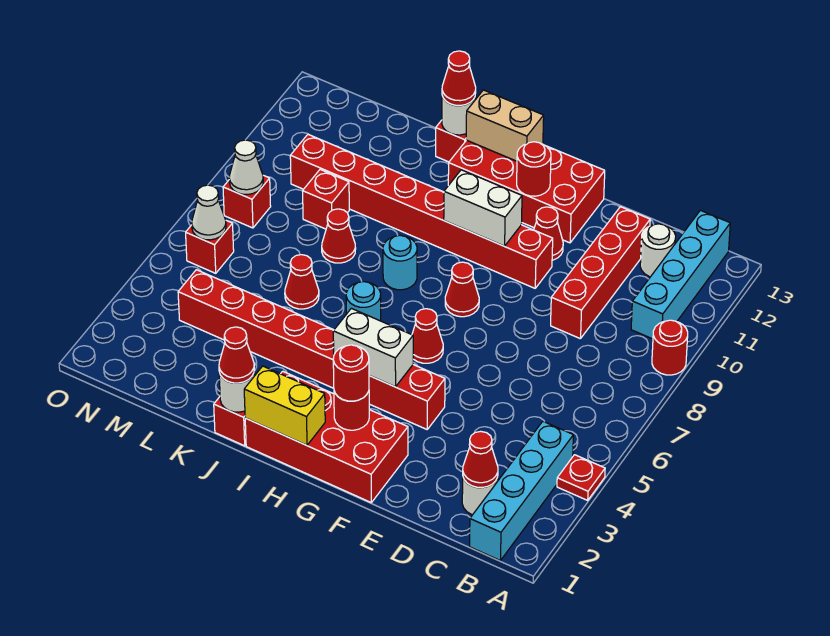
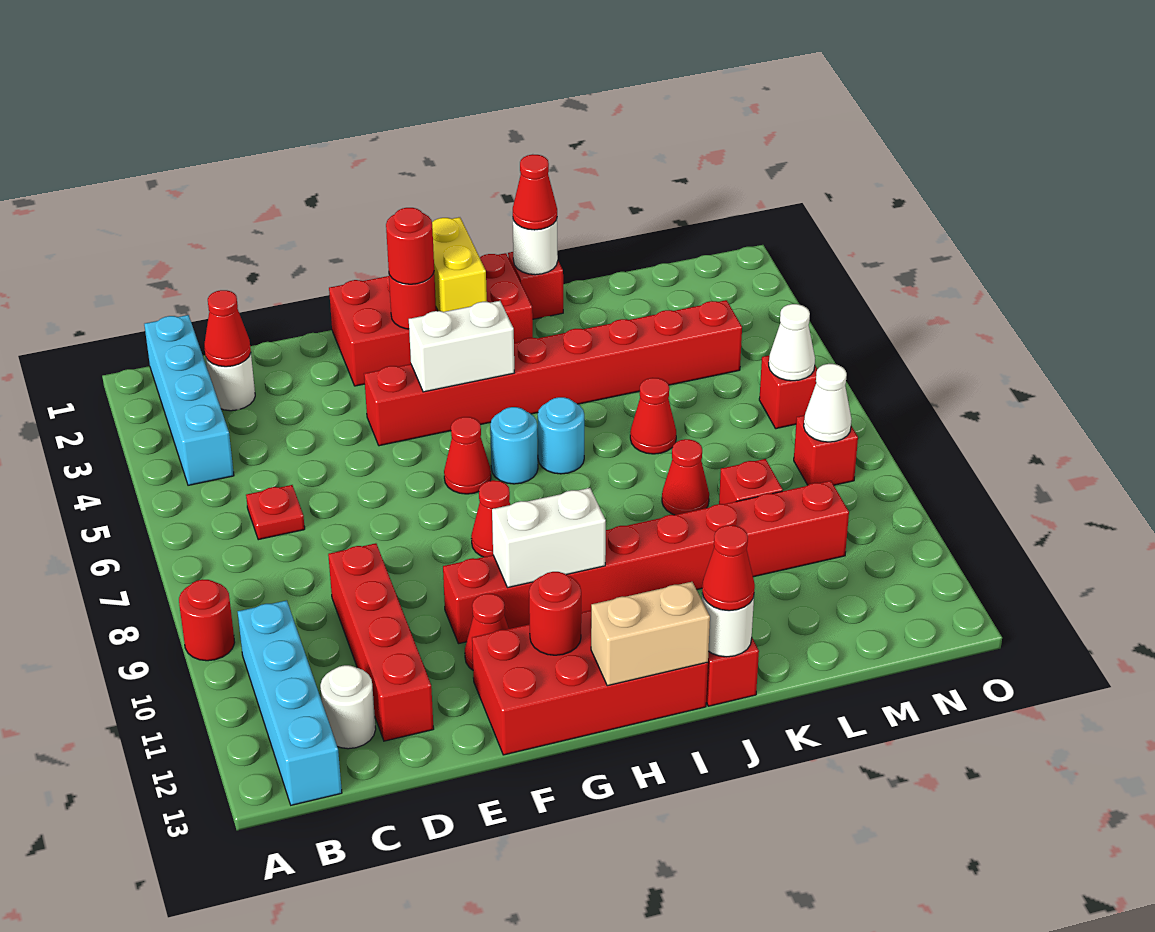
red 1x1 plate [557,455,605,500] -> red 1x1 plate moved to [246,485,305,540]
yellow 1x2 brick [244,366,325,445] -> yellow 1x2 brick turned to [432,217,487,312]
cyan 1x1 round brick [383,235,417,290] -> cyan 1x1 round brick moved to [490,407,538,484]

